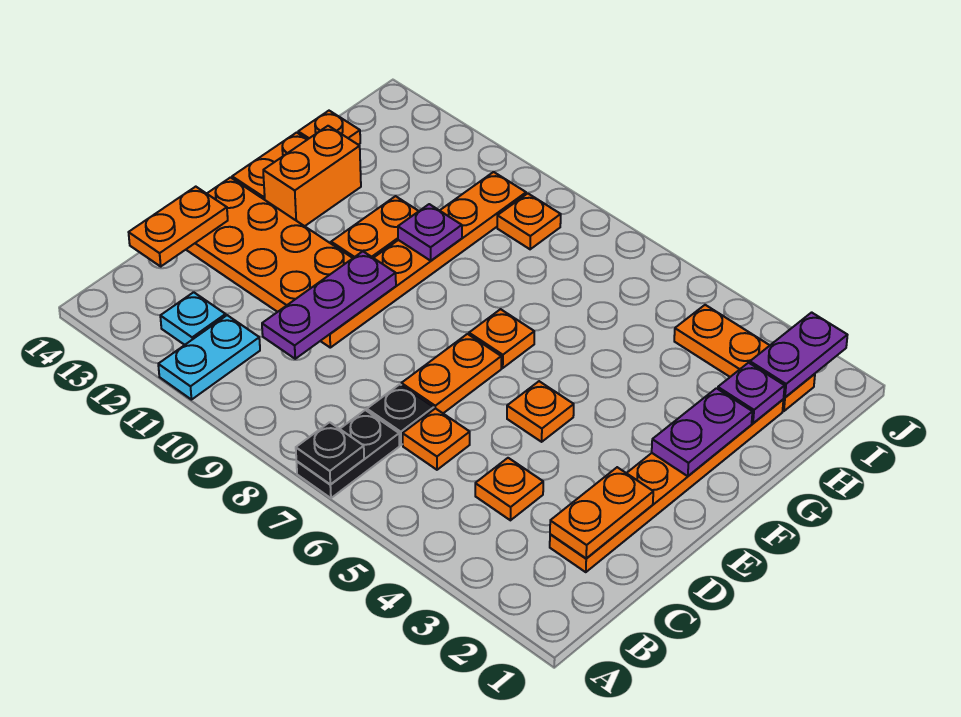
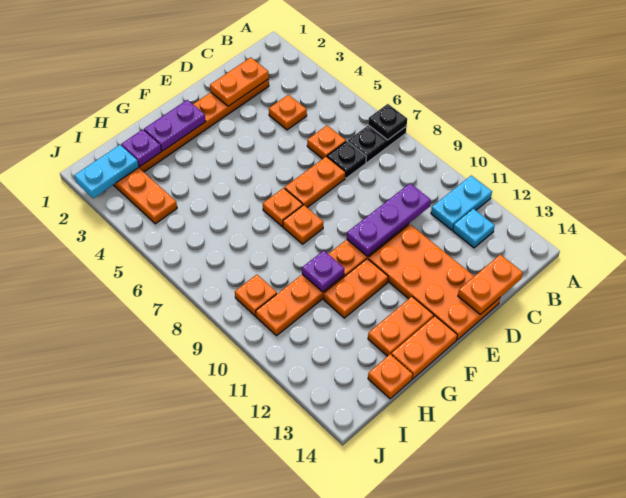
orange 1x1 plate [507,381,574,442] -> orange 1x1 plate moved to [283,205,324,244]
orange 1x2 brick [263,126,361,226] -> orange 1x2 plate [368,297,434,356]
purple 1x2 plate [750,312,847,397] -> cyan 1x2 plate [74,145,139,198]

